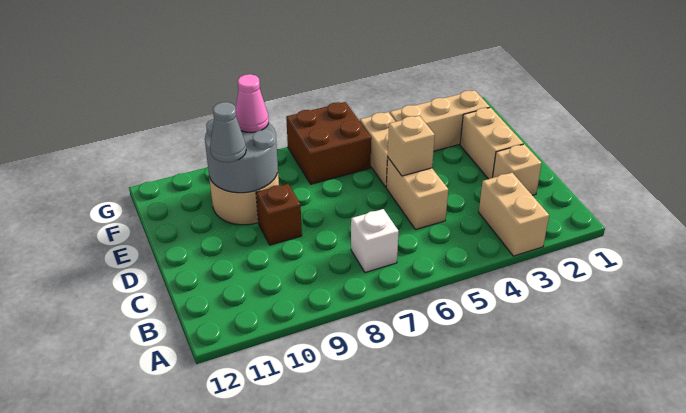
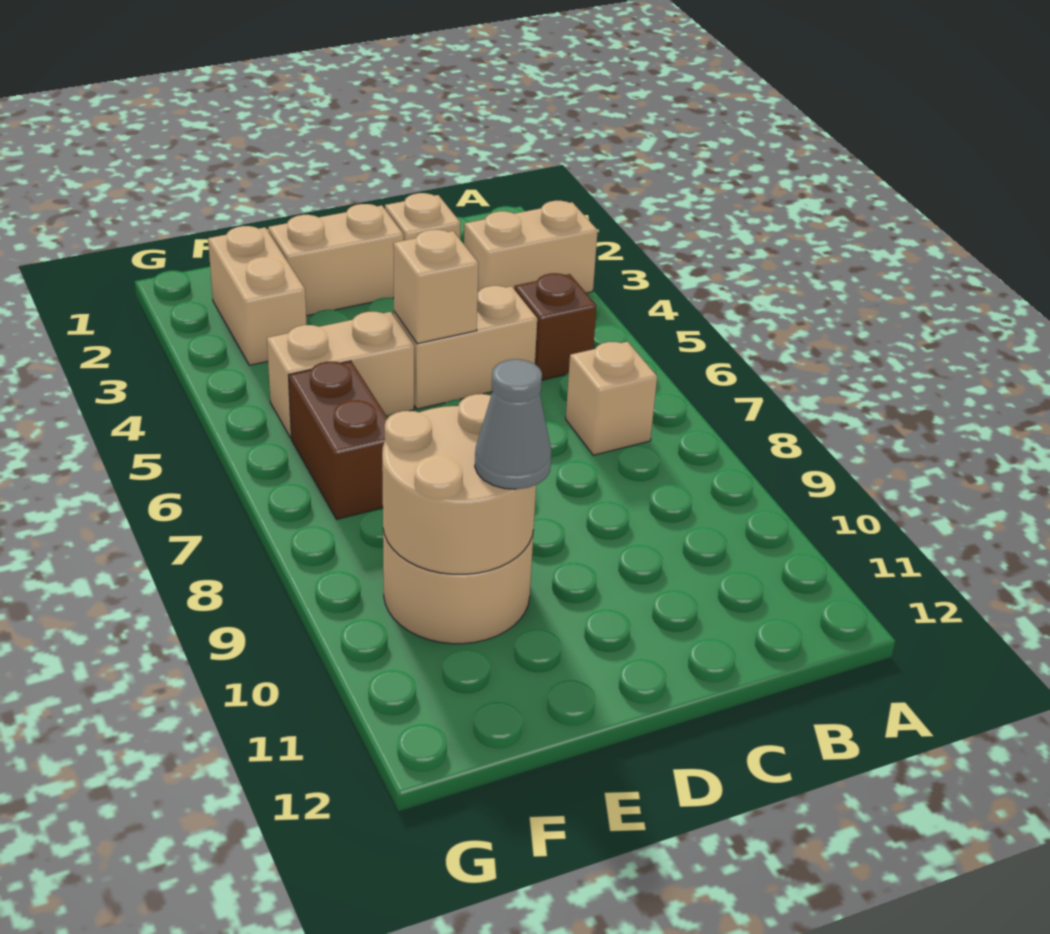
white 1x1 brick [351,209,399,273] -> tan 1x1 brick [566,342,657,455]
brown 1x1 brick [256,184,302,245] -> brown 1x1 brick moved to [514,273,597,380]
grey 2x2 round brick [205,119,278,193] -> tan 2x2 round brick [382,394,536,574]
tan 1x3 brick [390,90,490,151] -> tan 1x2 brick [208,226,307,365]
brown 2x2 brick [286,102,371,184] -> brown 1x2 brick [289,361,388,519]
pink 1x1 cone [236,74,269,133] -> none

